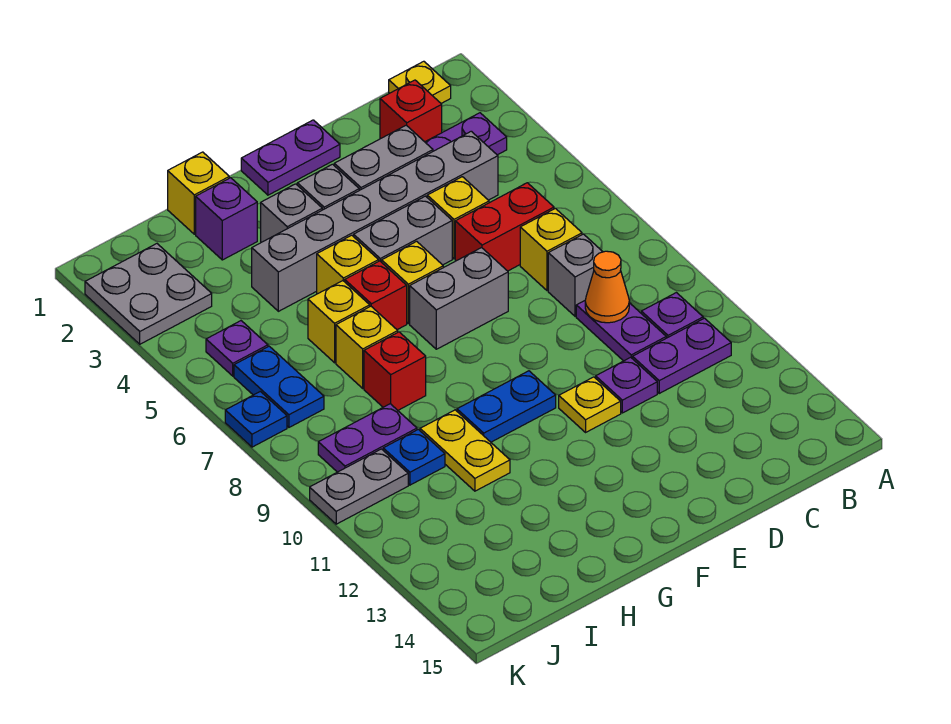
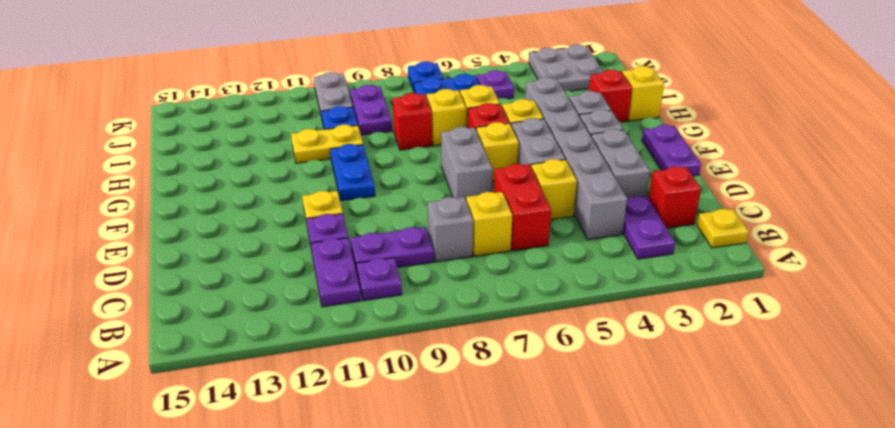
orange 1x1 cone [585,251,629,323] -> none
purple 1x1 brick [196,178,257,260] -> red 1x1 brick [589,70,632,122]

